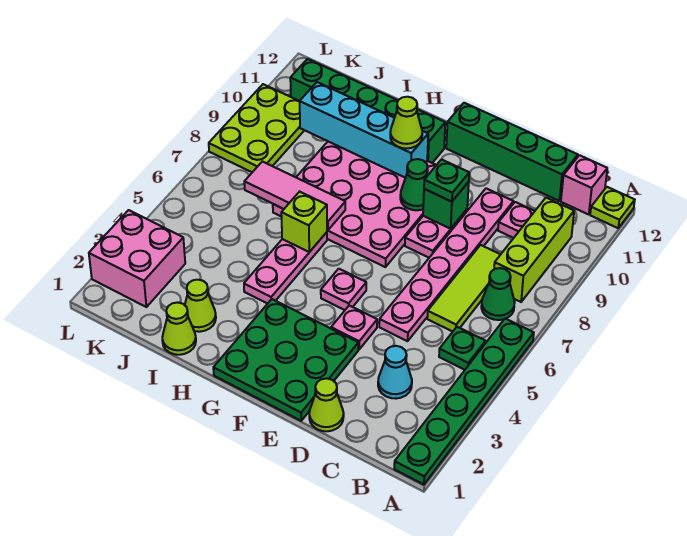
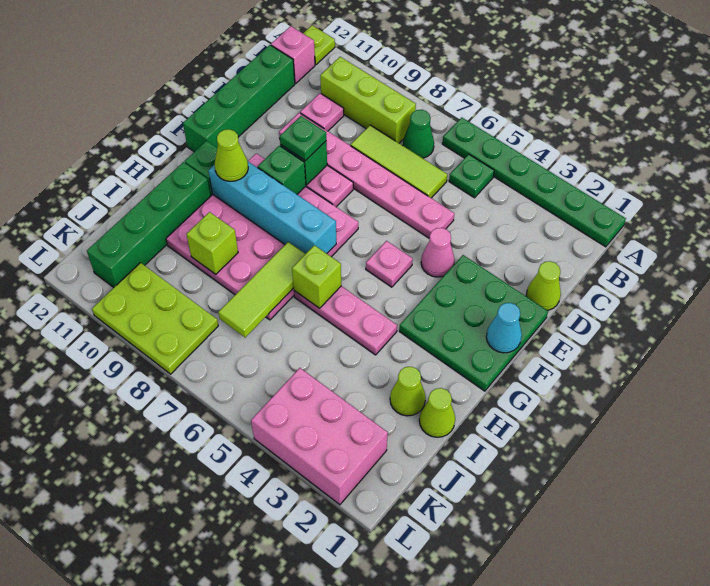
cyan 1x1 cone [378,346,412,399] -> cyan 1x1 cone moved to [486,303,522,353]
pink 1x1 plate [331,306,377,349] -> pink 1x1 cone [421,228,454,277]
green 1x1 cone [400,159,428,210] -> green 1x1 brick [258,146,306,194]
cyan 1x4 brick [300,82,428,178] -> cyan 1x4 brick turned to [208,162,336,254]
pink 1x3 tile [244,161,345,230] -> lime 1x3 tile [218,242,305,337]
none -> lime 1x1 brick [186,212,238,274]
pink 2x2 brick [89,210,185,307] -> pink 2x3 brick [251,368,388,505]

